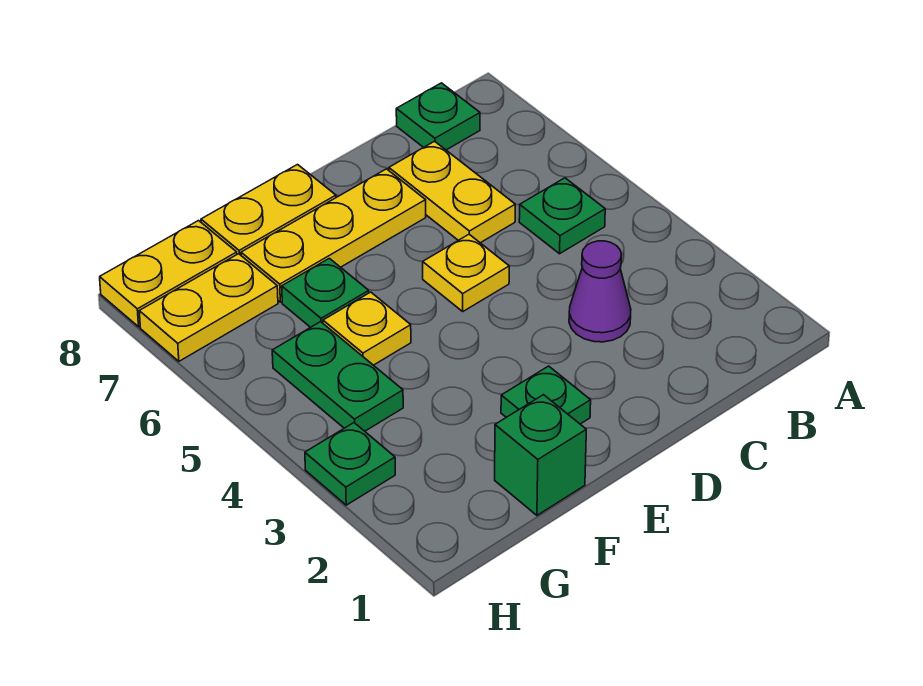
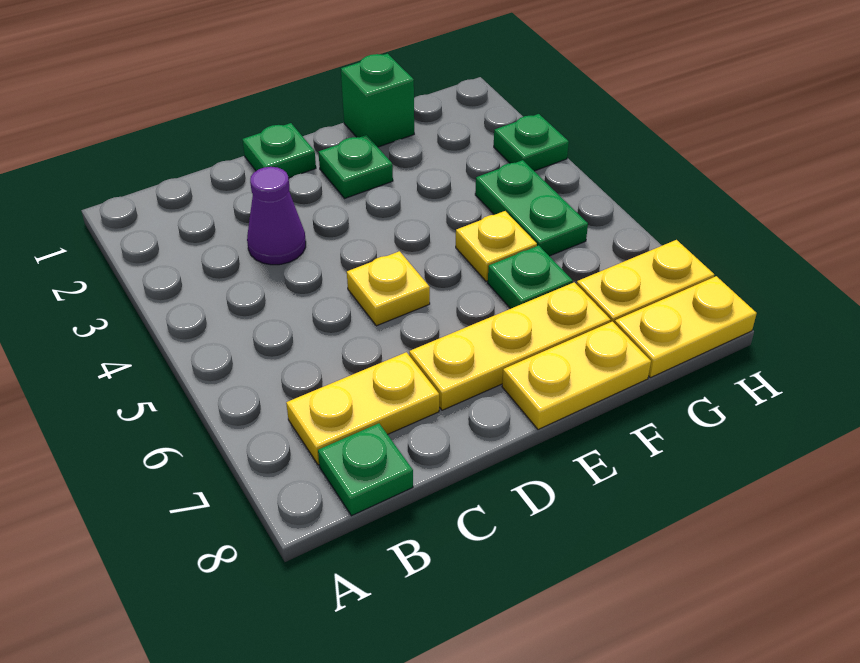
green 1x1 plate [519,178,605,254] -> green 1x1 plate moved to [242,123,316,178]
yellow 1x2 plate [389,141,515,243] -> yellow 1x2 plate turned to [286,352,439,465]

